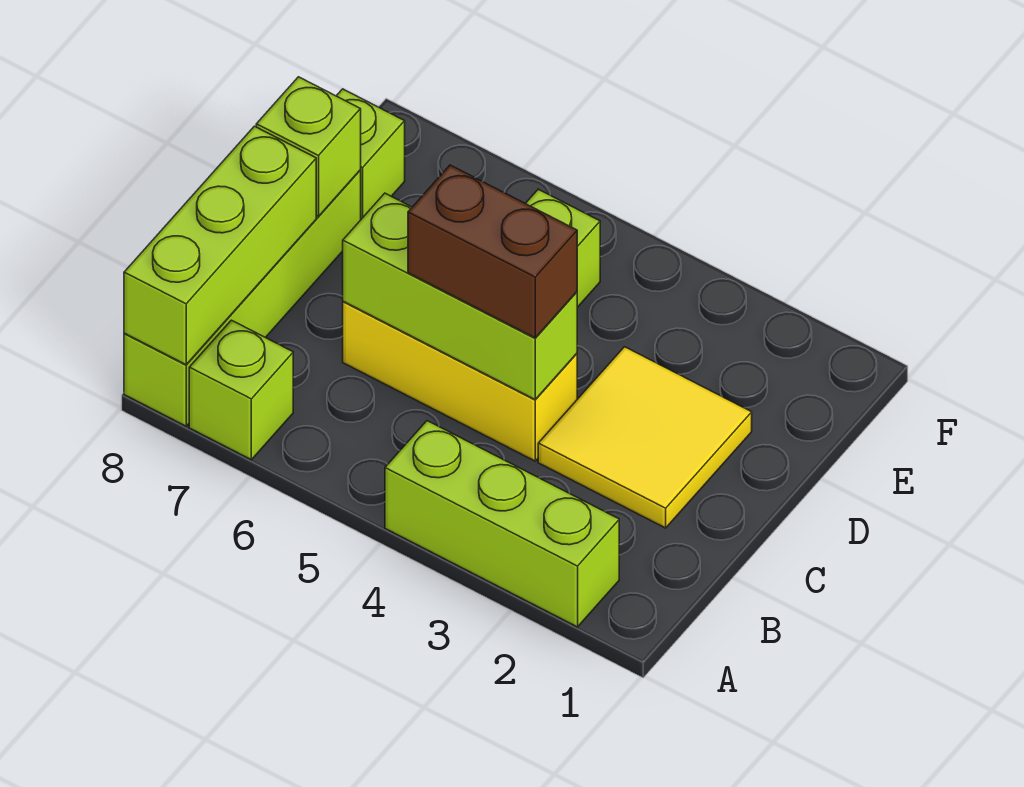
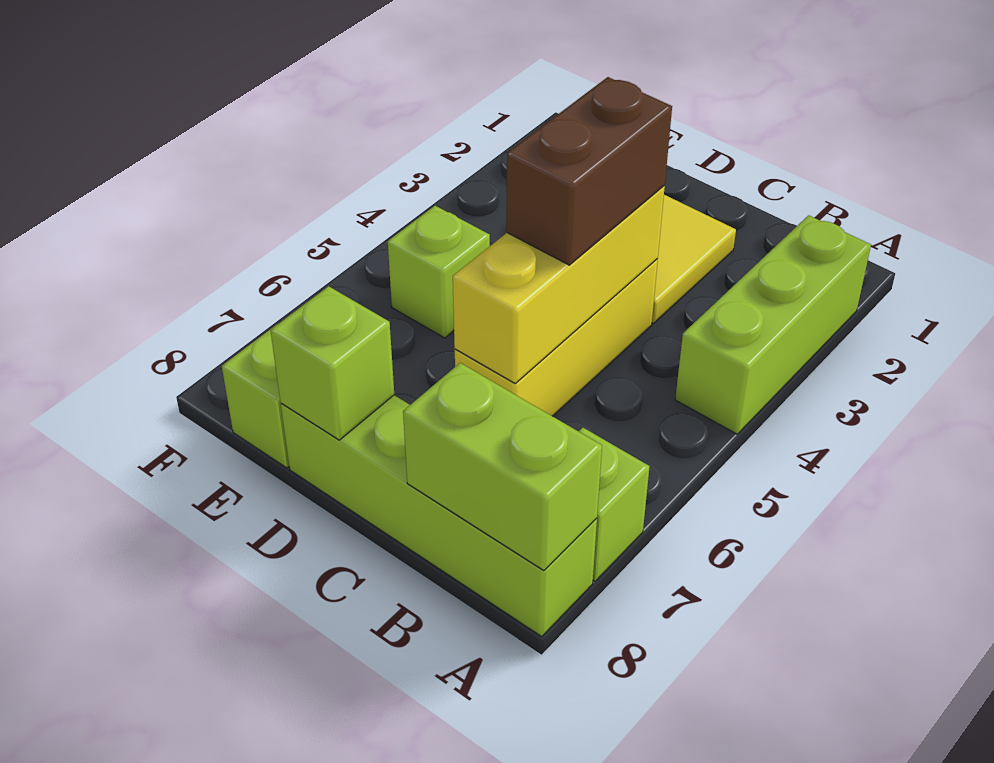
lime 1x3 brick [124,126,316,365] -> lime 1x2 brick [403,363,602,571]
lime 1x3 brick [343,193,577,400] -> yellow 1x3 brick [453,186,665,383]

